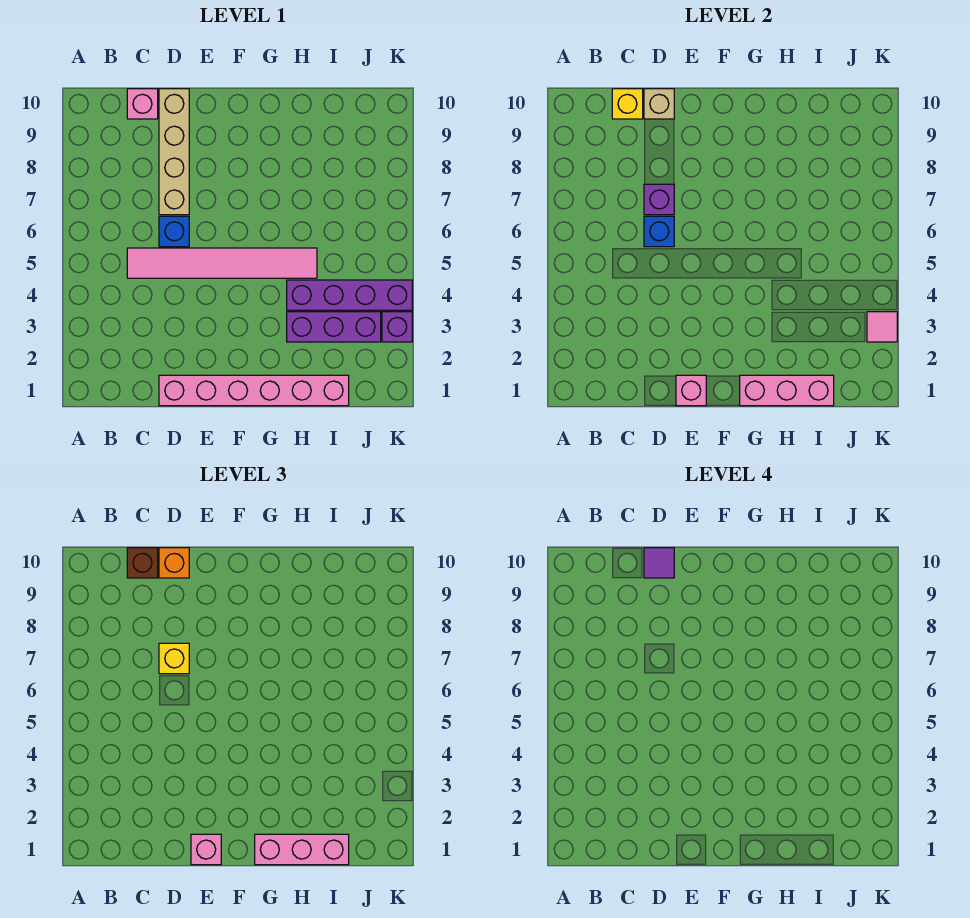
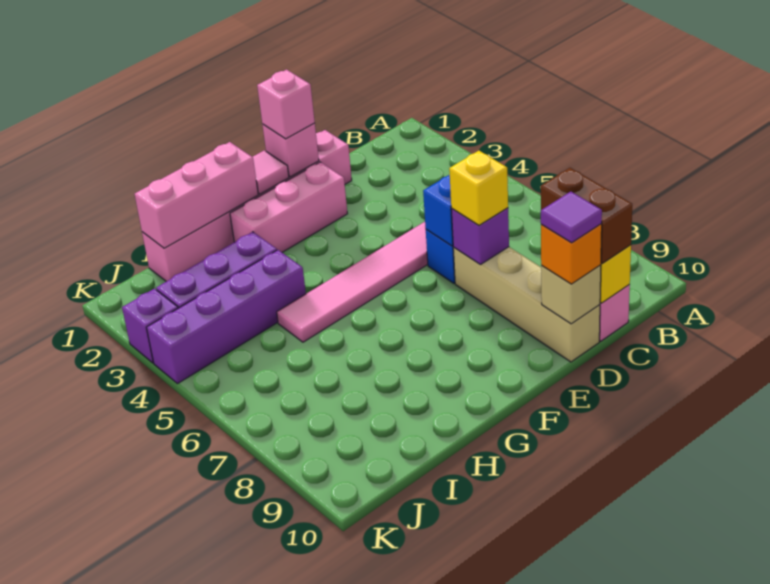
brown 1x1 brick [127,548,158,578] -> brown 1x2 brick [541,168,632,264]
pink 1x3 brick [255,834,349,865] -> pink 1x3 brick moved to [230,162,347,252]
pink 1x1 tile [867,312,897,342] -> pink 1x1 tile moved to [253,150,289,194]

